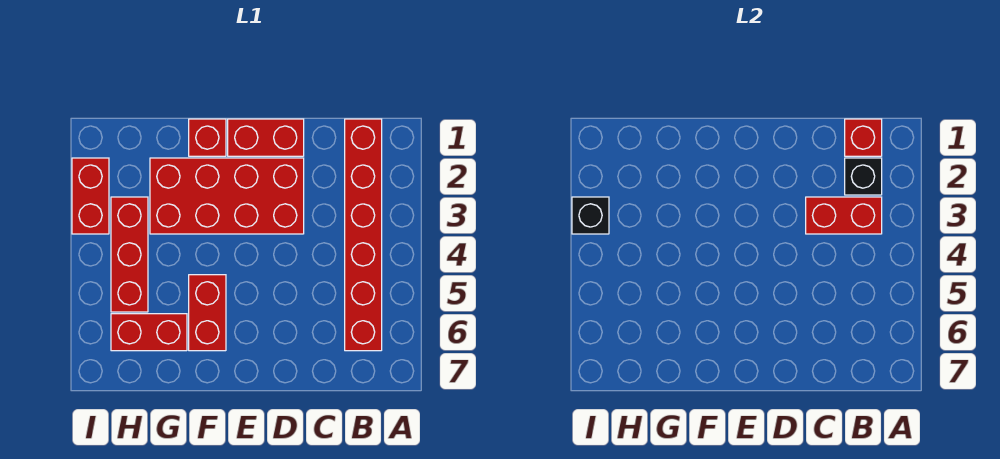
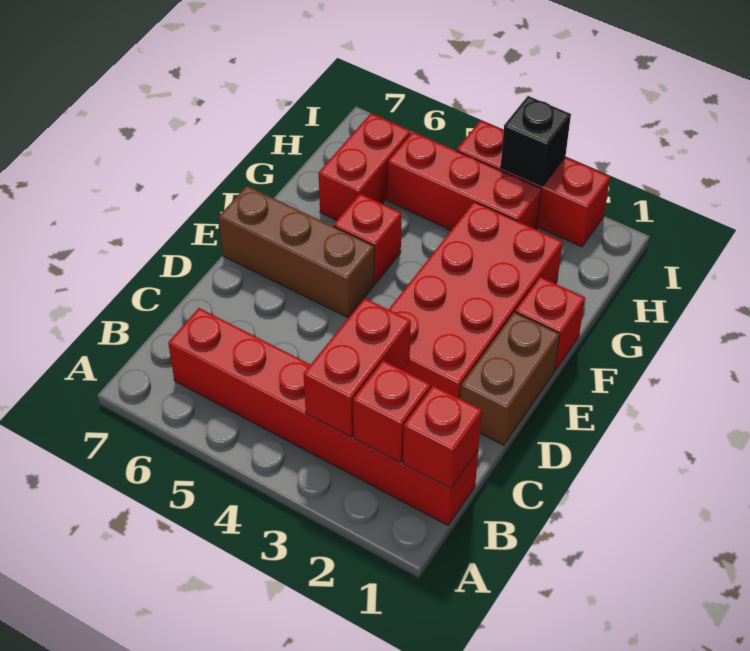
black 1x1 brick [845,158,882,195] -> red 1x1 brick [353,361,431,462]
red 1x2 brick [228,119,304,156] -> brown 1x2 brick [460,312,560,445]
none -> brown 1x3 brick [219,186,374,317]
red 1x2 brick [189,275,226,351] -> red 1x1 brick [334,194,401,284]
red 1x2 brick [72,158,109,234] -> red 1x3 brick [457,121,610,247]

